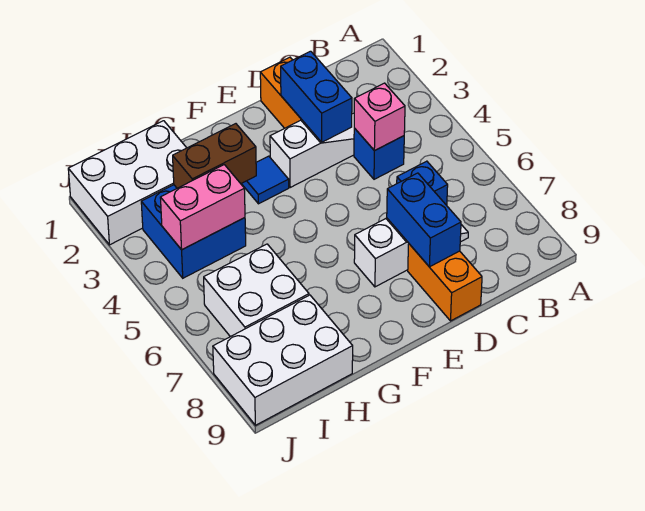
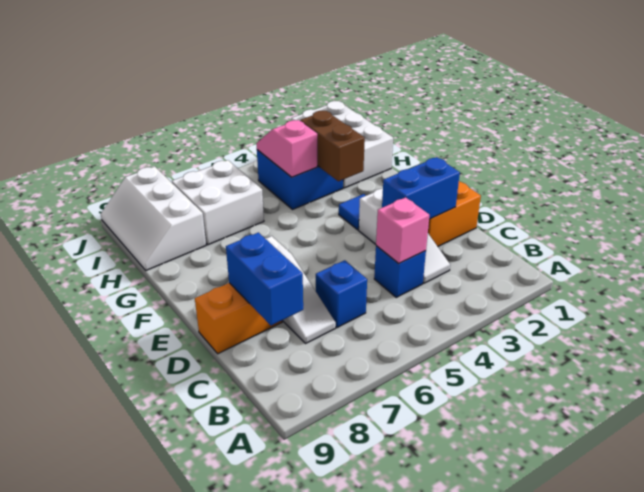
blue 1x2 brick [387,173,461,267] -> blue 1x2 brick turned to [226,232,303,325]
pink 1x2 brick [160,165,245,250] -> pink 1x2 slope [256,120,317,177]
white 2x3 brick [213,295,353,425] -> white 2x3 slope [101,167,206,270]

